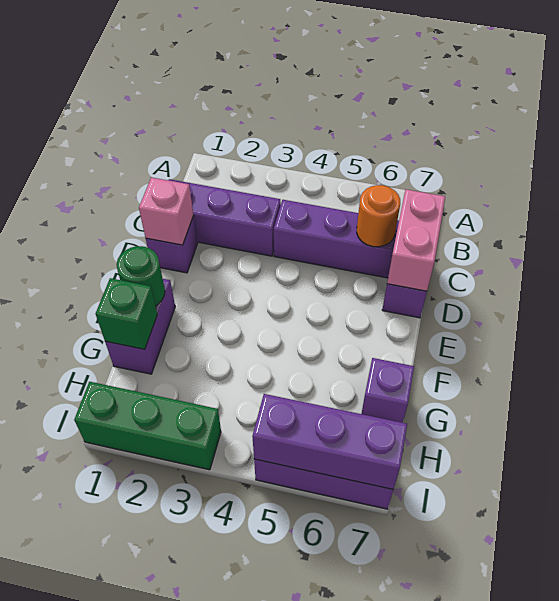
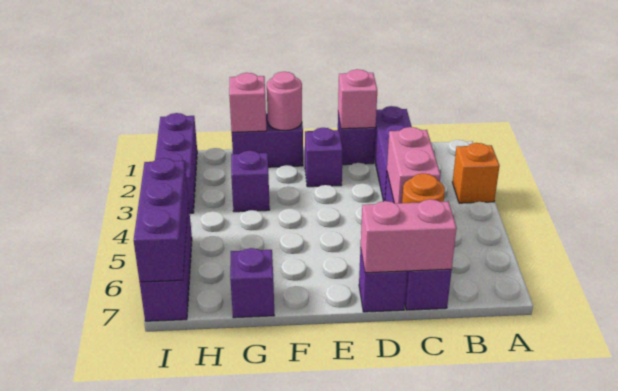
none -> orange 1x1 brick [452,143,500,203]
none -> pink 1x2 brick [387,127,441,203]
none -> purple 1x1 brick [305,128,343,187]
green 1x1 round brick [117,246,165,306] -> pink 1x1 round brick [267,72,302,131]
green 1x1 brick [96,278,157,349] -> pink 1x1 brick [229,73,266,132]
none -> purple 1x1 brick [231,151,270,212]
green 1x3 brick [74,382,221,470] -> purple 1x3 brick [155,113,197,213]

